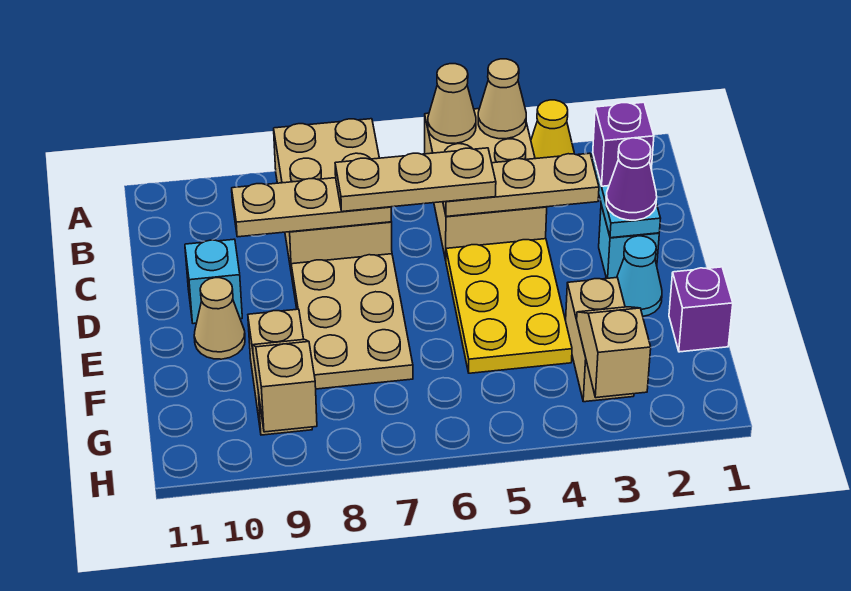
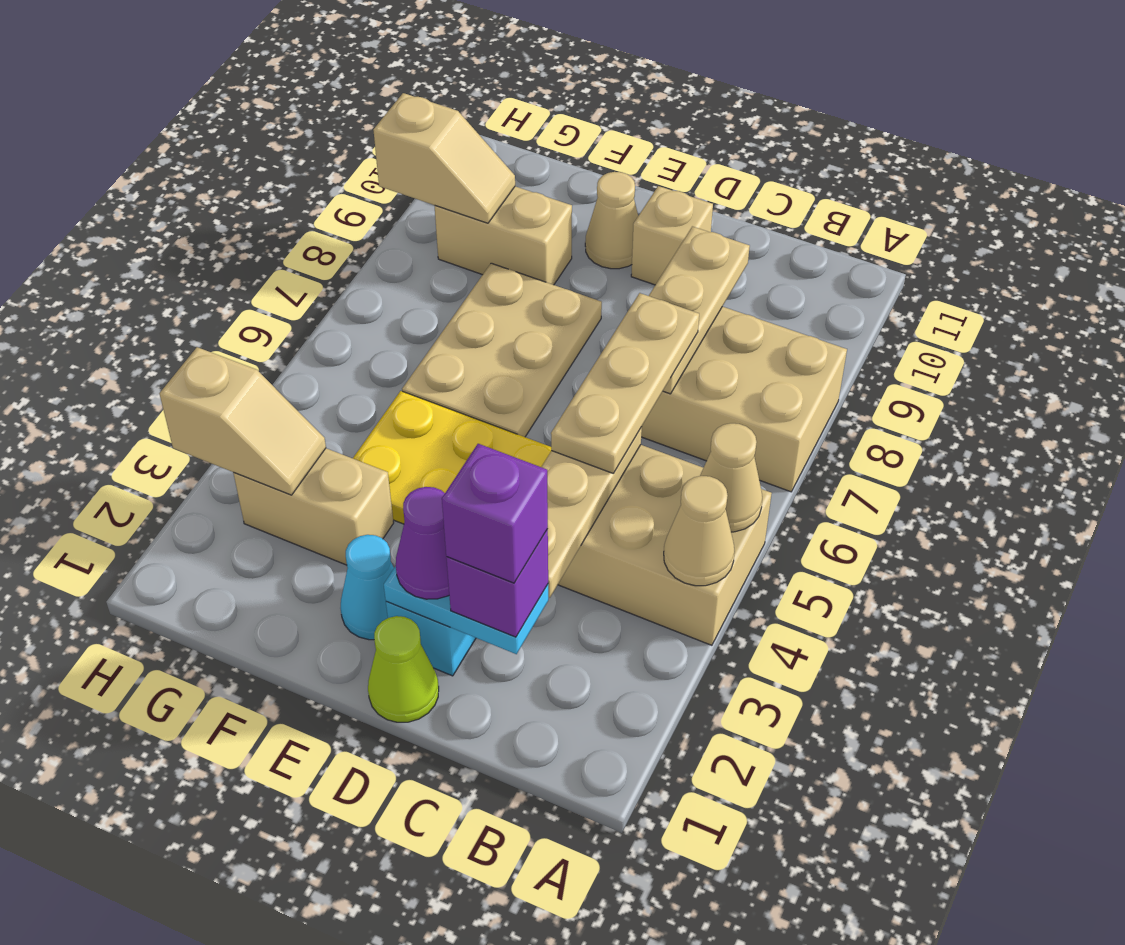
yellow 1x1 cone [531,100,574,159] -> none
none -> lime 1x1 cone [368,616,439,722]
tan 2x3 plate [291,254,413,389] -> tan 2x3 plate turned to [402,263,602,437]
cyan 1x1 brick [185,239,242,324] -> tan 1x1 brick [631,186,713,285]
purple 1x1 brick [669,267,733,352] -> purple 1x1 brick moved to [442,444,548,583]

